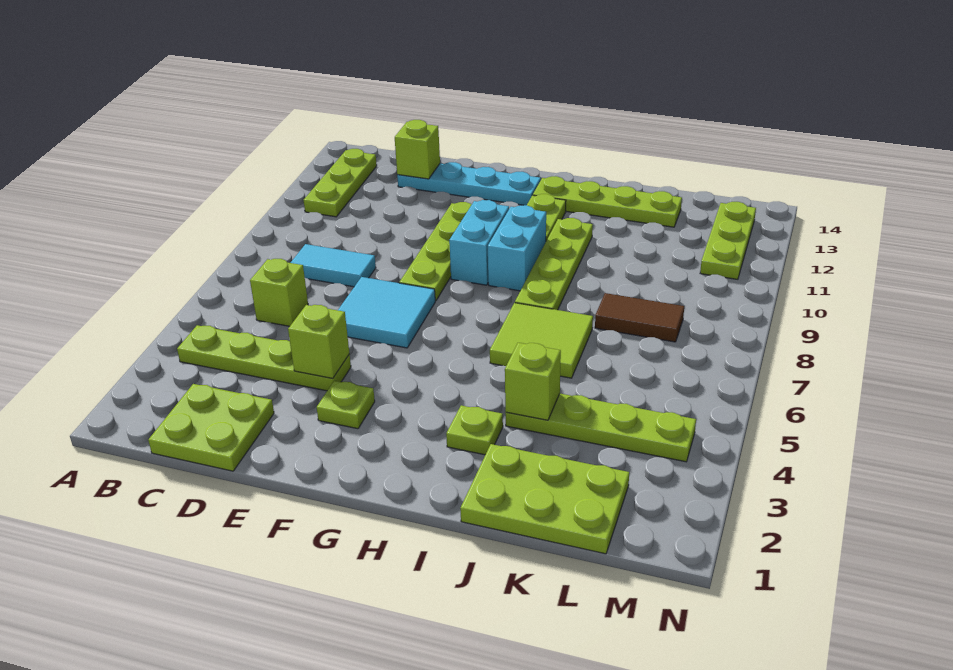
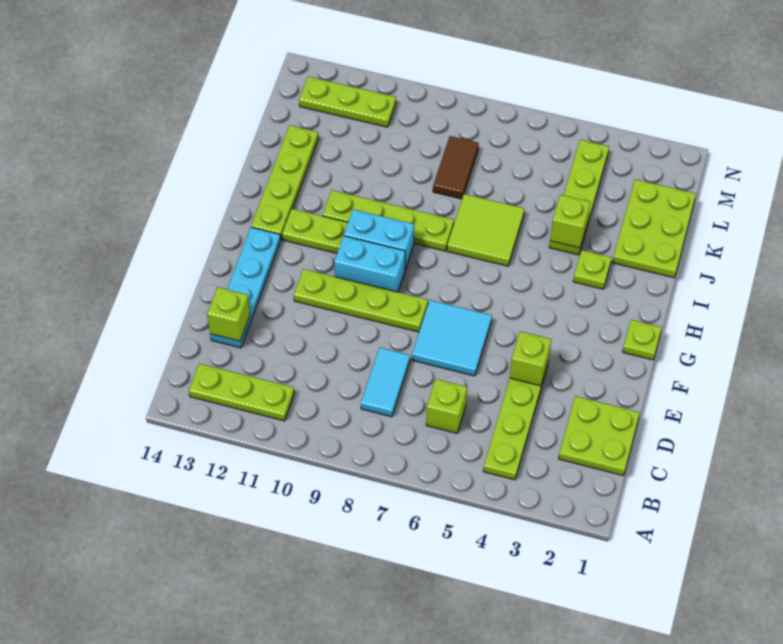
lime 1x1 plate [317,381,375,429] -> lime 1x1 plate moved to [623,320,662,360]

